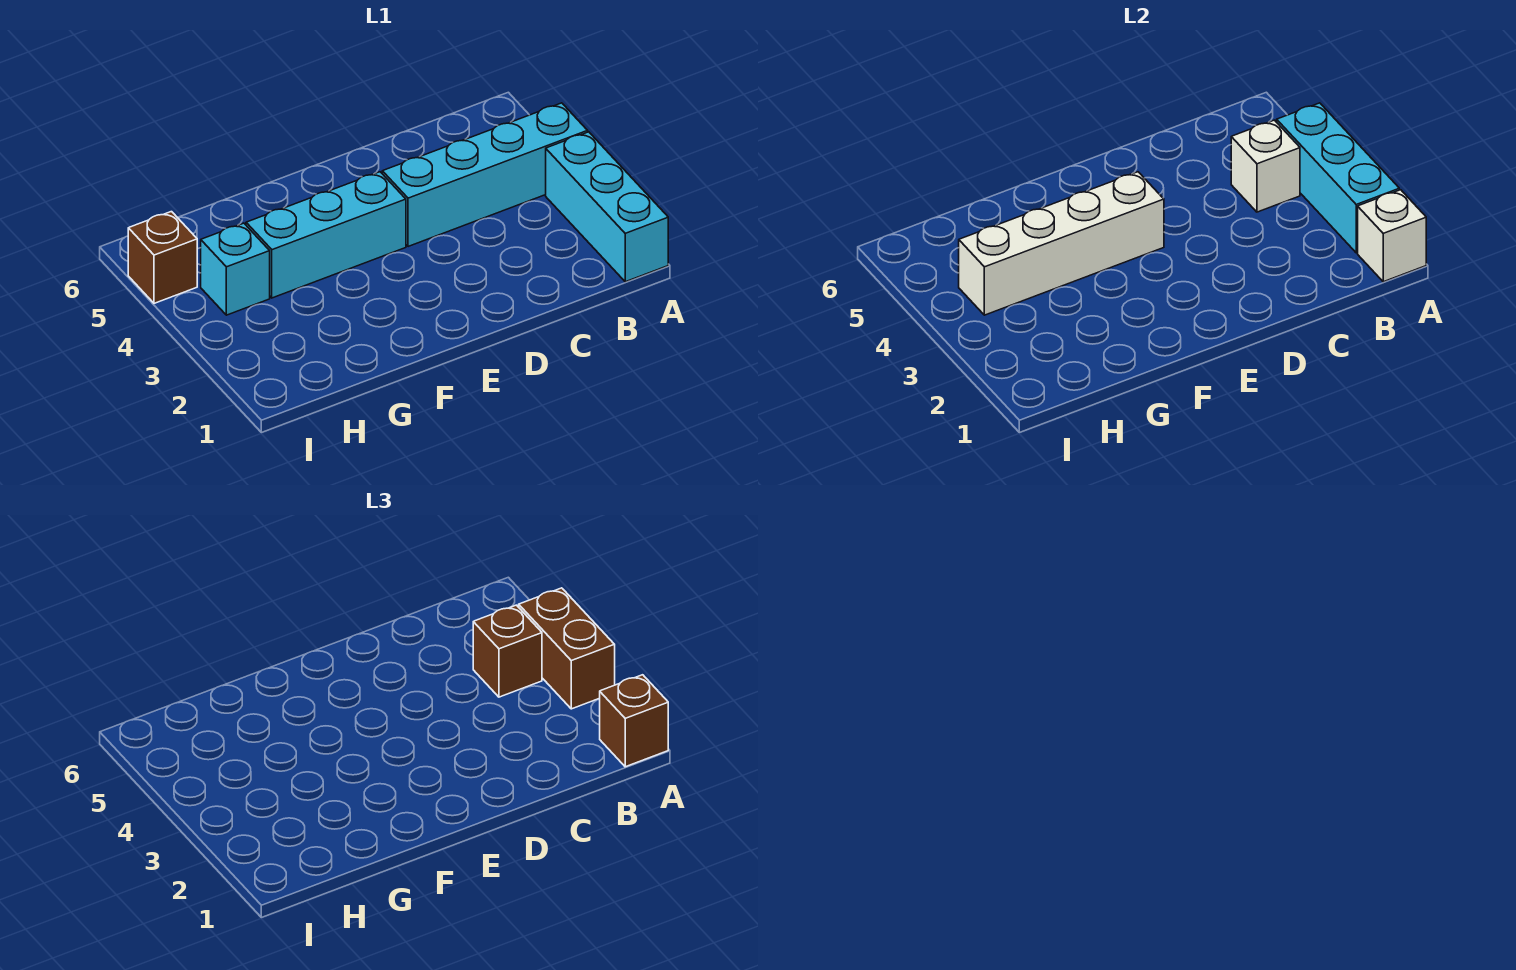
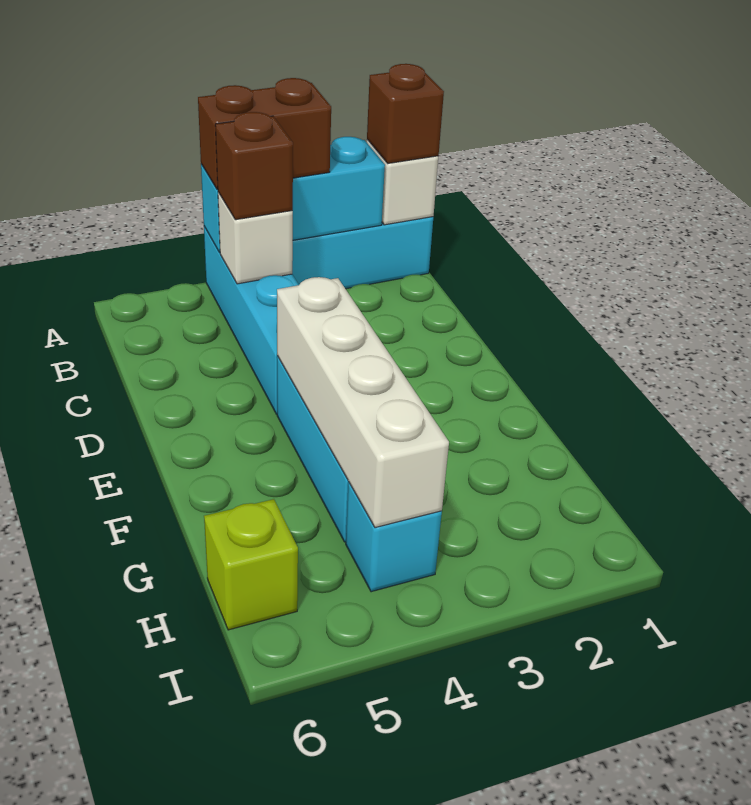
none -> lime 1x1 brick [204,499,298,630]
brown 1x1 brick [128,212,197,303] -> none

